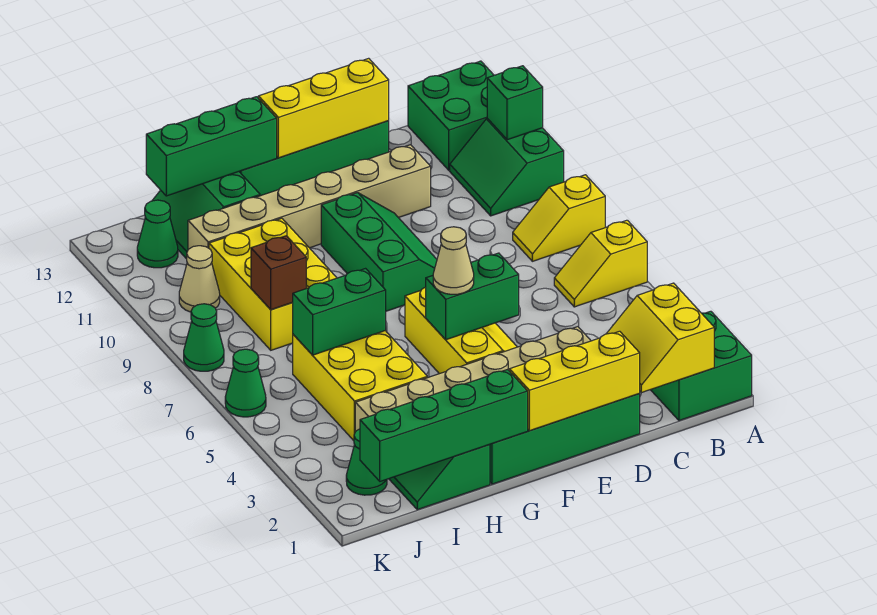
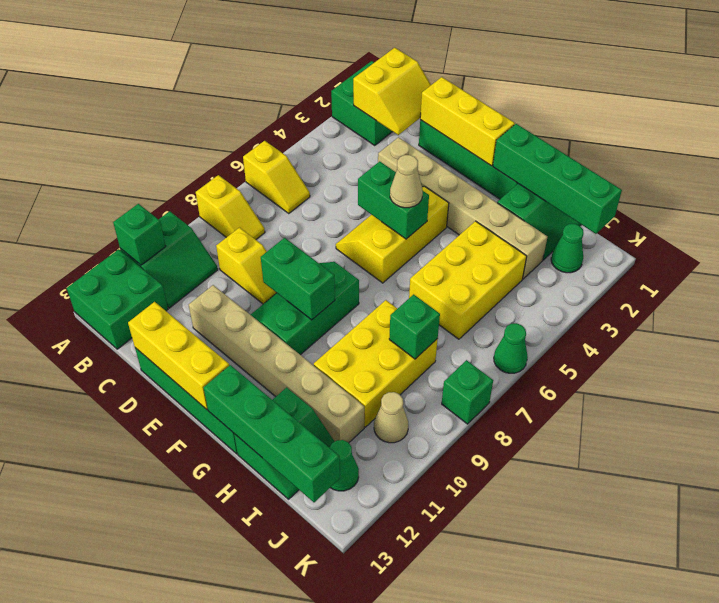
none -> yellow 1x2 slope [216,228,276,304]
green 1x3 brick [146,97,277,196] -> green 1x4 brick [204,365,340,502]
green 1x2 brick [292,269,386,355] -> green 1x2 brick moved to [261,238,335,320]
brown 1x1 brick [251,236,306,310] -> green 1x1 brick [389,294,440,359]
green 1x1 cone [184,304,224,371] -> green 1x1 brick [442,360,493,424]

